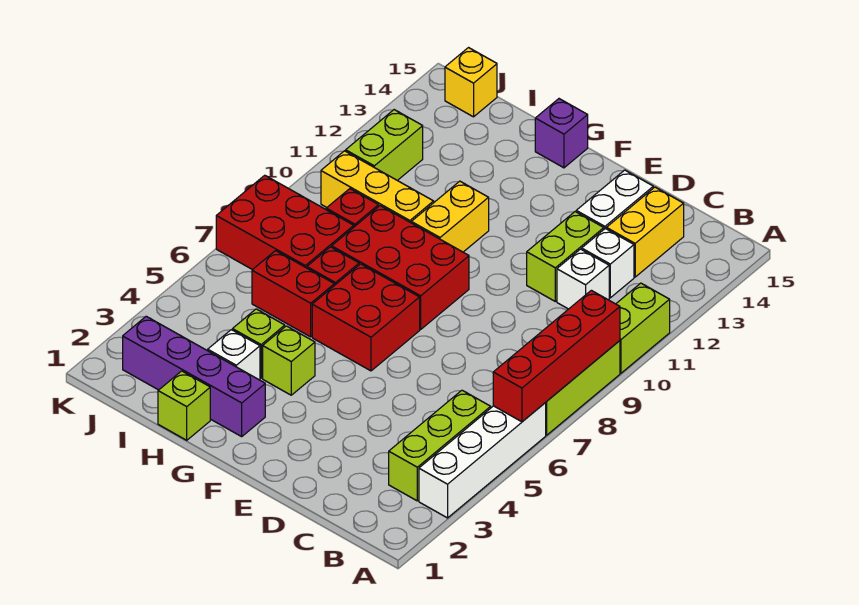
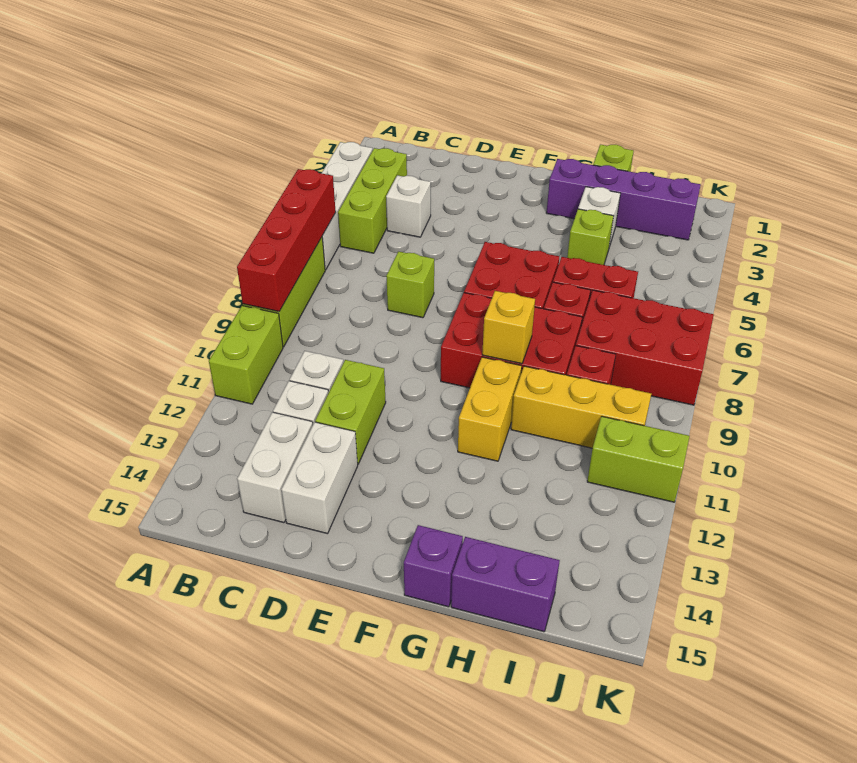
none -> white 1x1 brick [386,175,431,237]
yellow 1x2 brick [606,187,684,277] -> white 1x2 brick [237,412,313,523]
lime 1x1 brick [263,326,315,395] -> lime 1x1 brick moved to [386,252,434,318]
none -> purple 1x2 brick [451,537,560,632]
lime 1x2 brick [346,110,423,180] -> lime 1x2 brick turned to [587,416,690,502]
yellow 1x1 brick [445,48,497,117] -> yellow 1x1 brick moved to [482,291,535,364]

